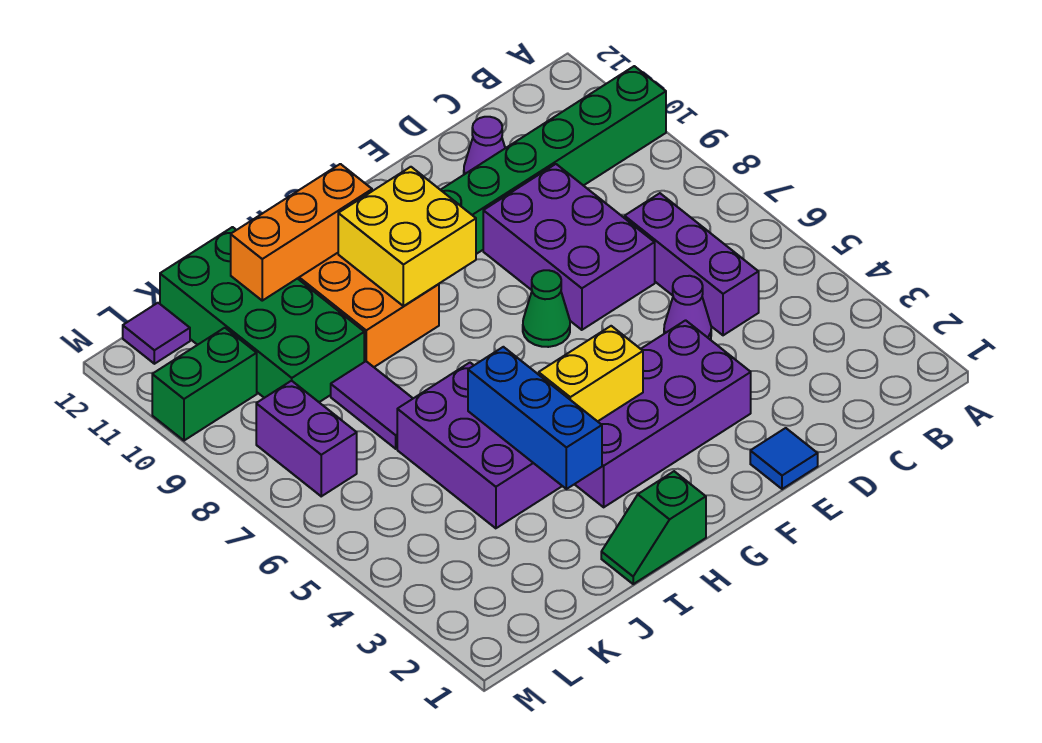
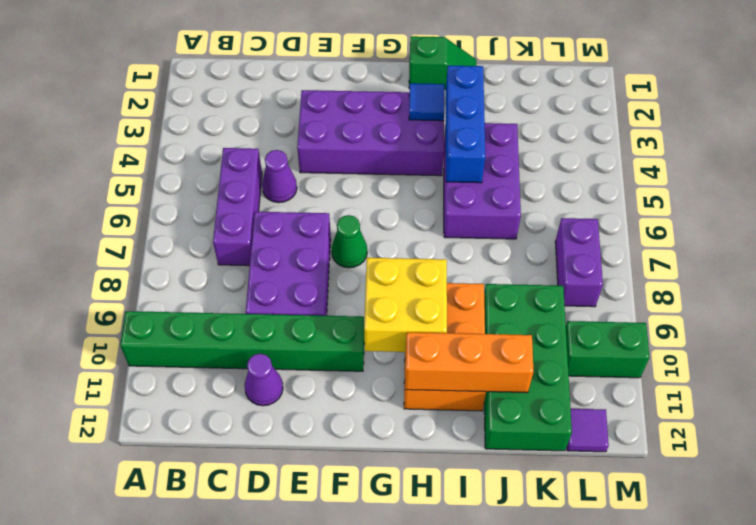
blue 1x1 tile [750,428,818,489] -> blue 1x1 tile moved to [409,83,445,121]
yellow 1x2 brick [539,326,643,421] -> none
purple 1x2 tile [331,361,413,449] -> none

